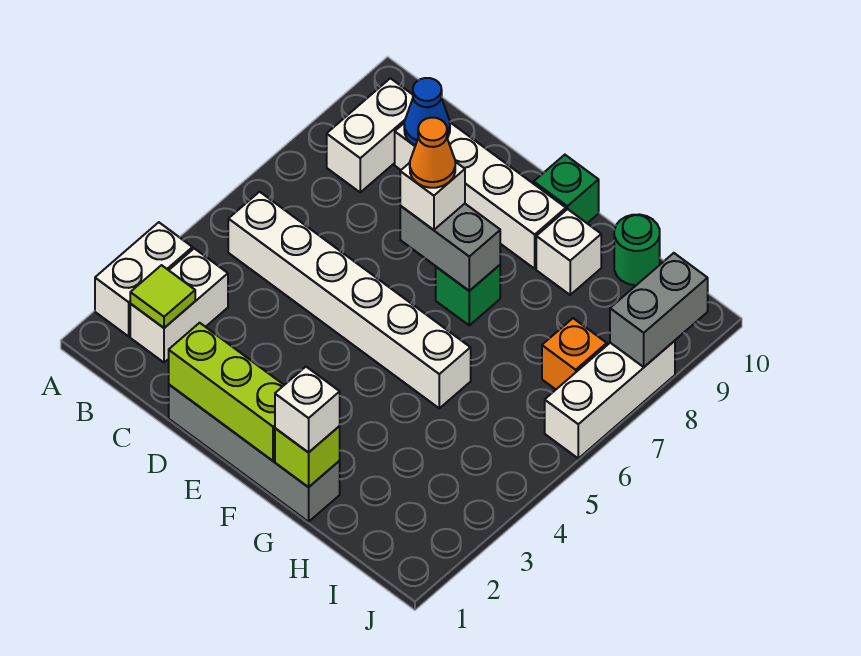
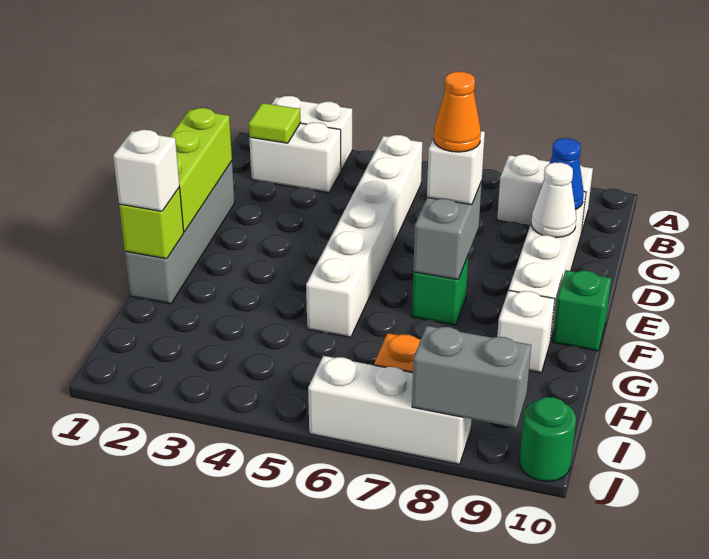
none -> white 1x1 cone [531,162,576,238]
green 1x1 round brick [614,214,660,285] -> green 1x1 round brick moved to [520,397,576,481]

